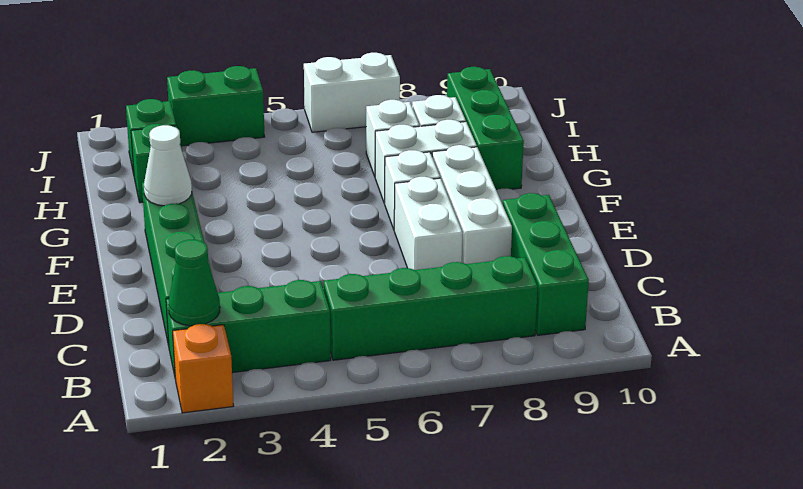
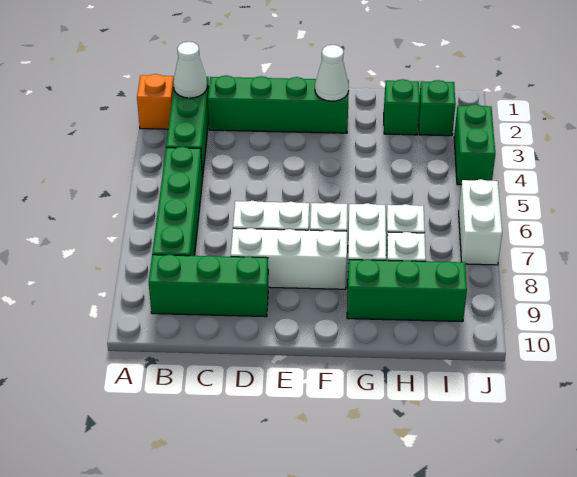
green 1x1 cone [168,240,220,326] -> white 1x1 cone [173,42,207,98]

